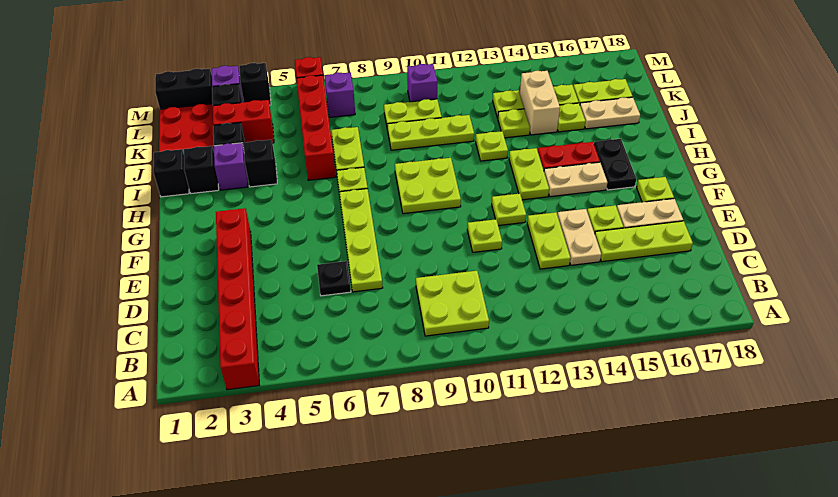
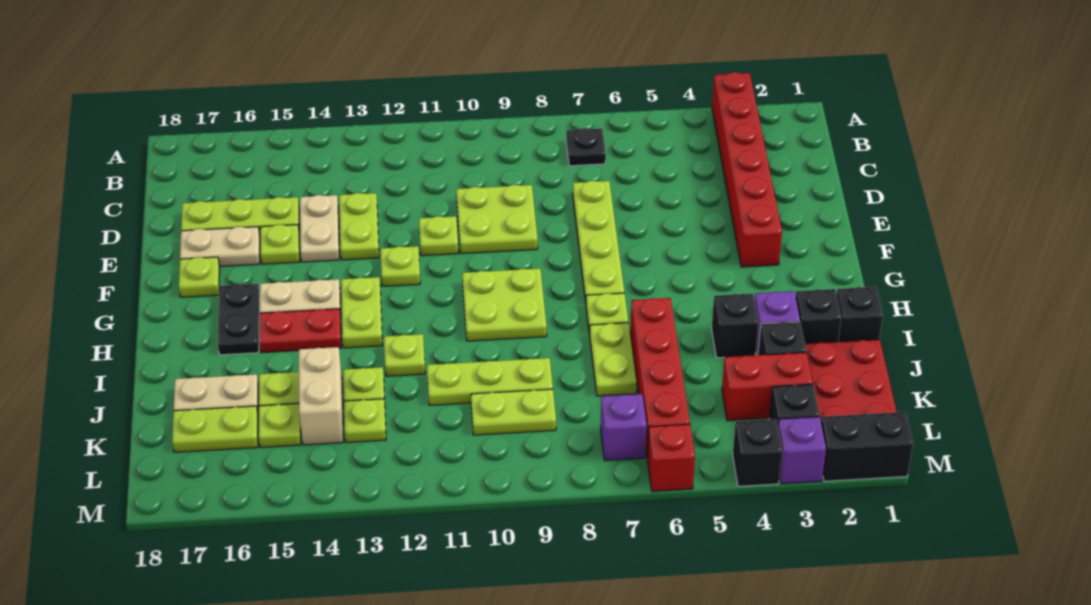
lime 2x2 plate [416,271,489,336] -> lime 2x2 plate moved to [456,185,538,254]
black 1x1 plate [317,261,351,296] -> black 1x1 plate moved to [566,128,606,166]
purple 1x1 brick [407,64,437,102] -> none

